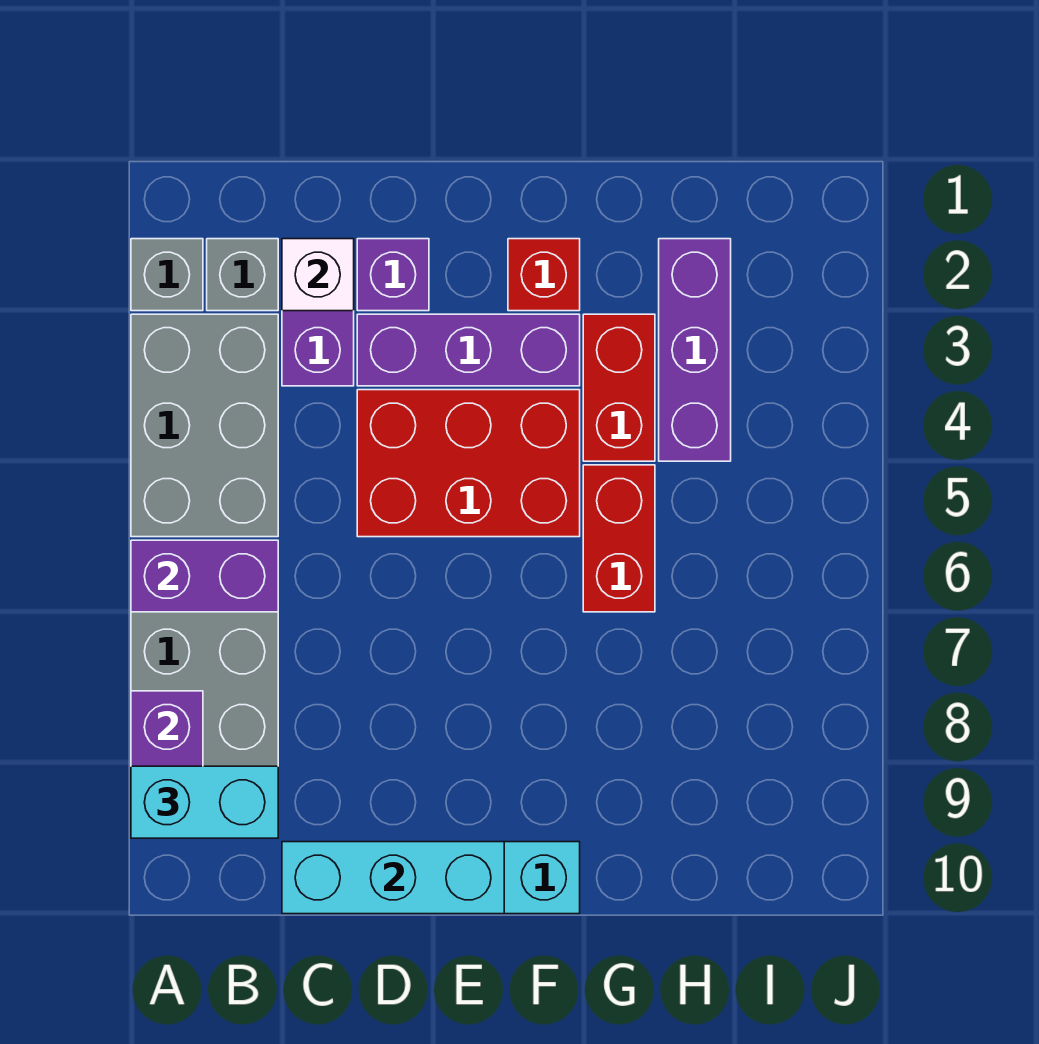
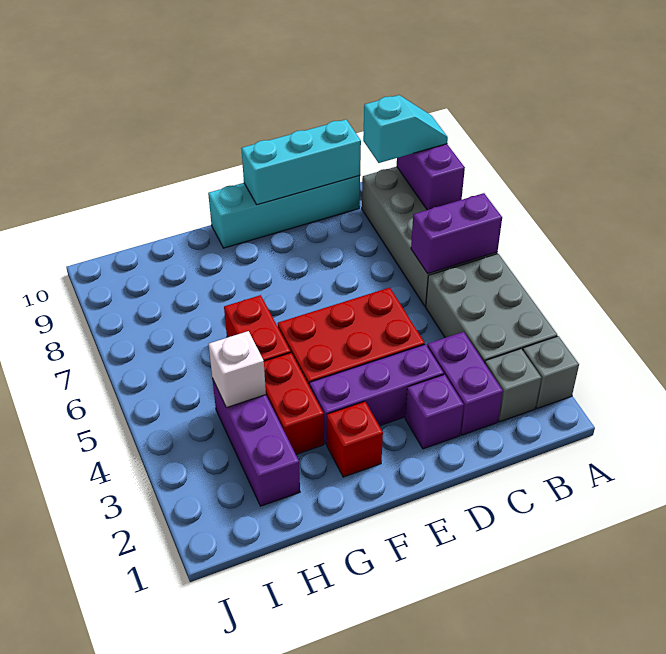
cyan 1x2 brick [131,766,278,838] -> cyan 1x2 slope [363,95,448,163]
white 1x1 brick [282,239,354,311] -> white 1x1 brick moved to [209,331,266,408]

